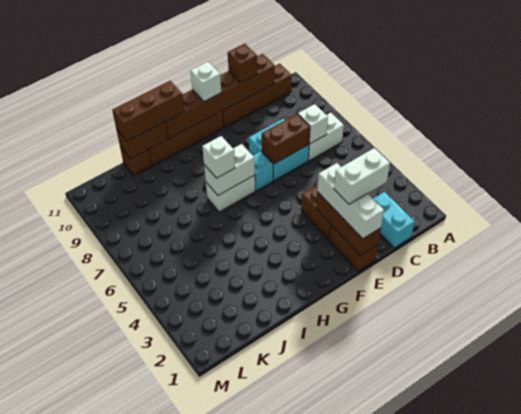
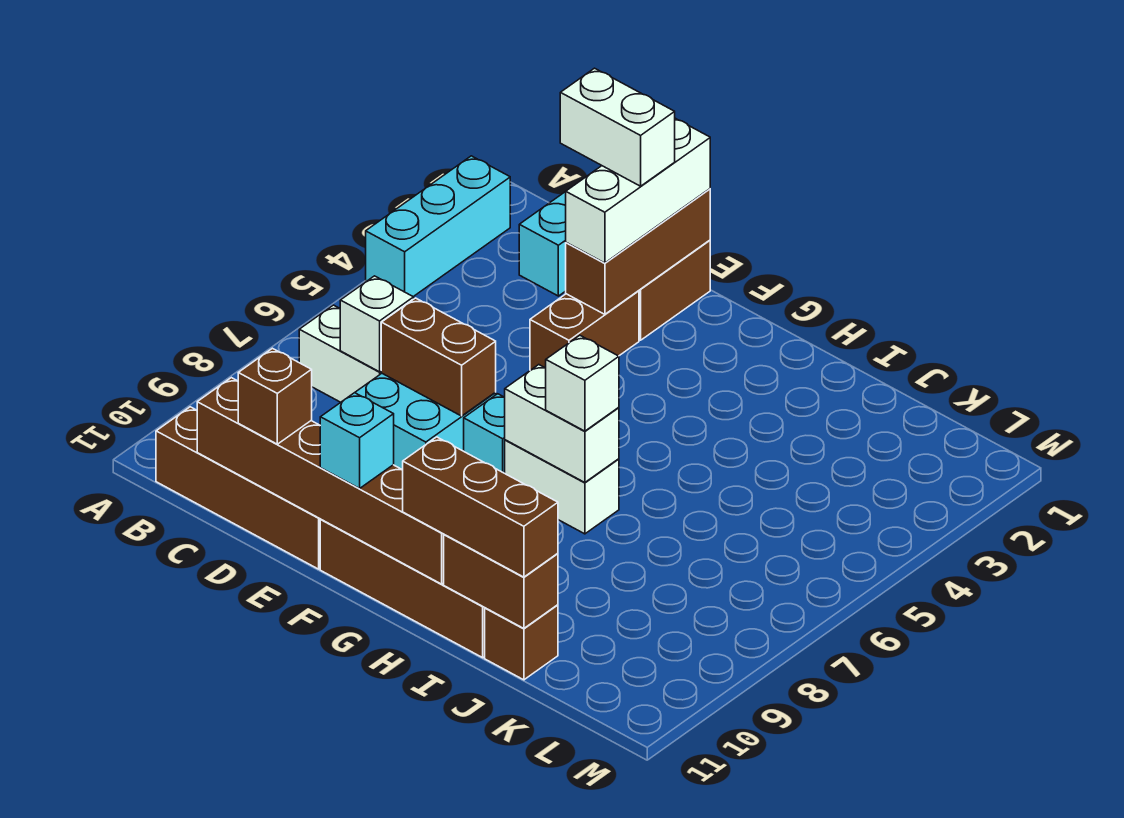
none -> cyan 1x3 brick [366,156,510,297]
white 1x1 brick [191,62,221,101] -> cyan 1x1 brick [320,393,394,488]

